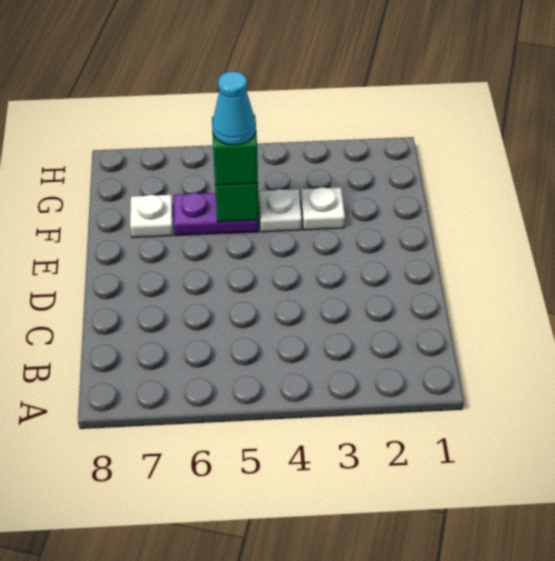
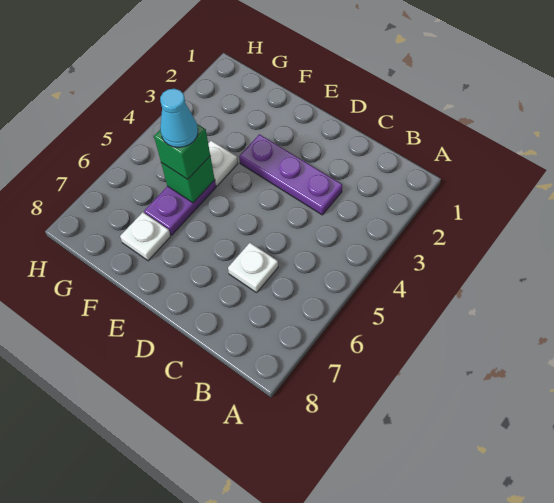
none -> purple 1x3 plate [239,134,342,215]
white 1x1 plate [301,187,345,230] -> white 1x1 plate moved to [228,243,278,293]

